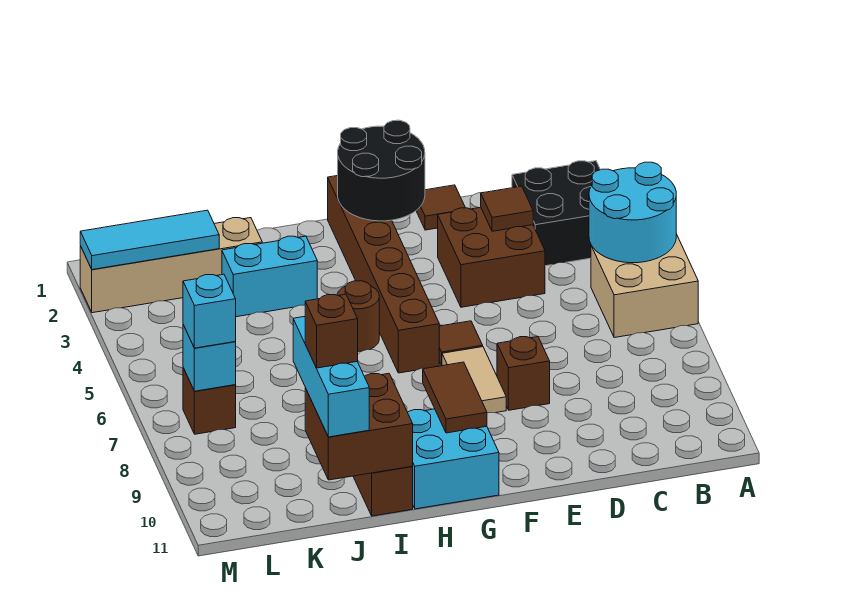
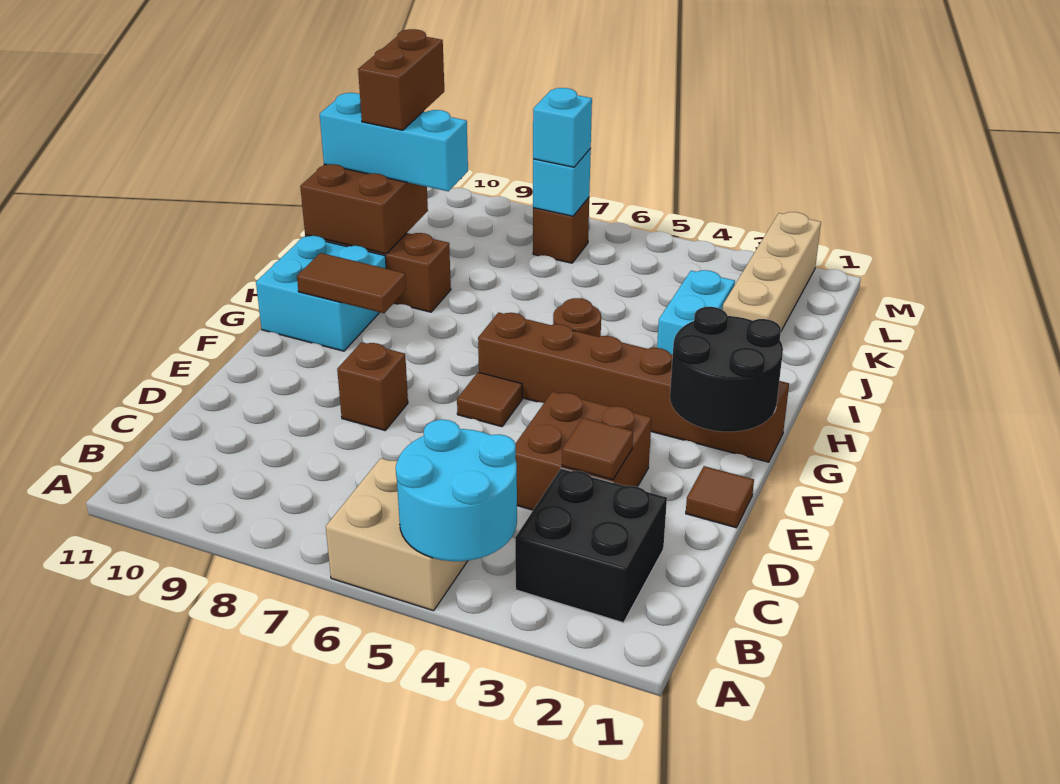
tan 1x2 tile [442,347,506,413] -> none
brown 1x1 brick [305,294,358,368] -> brown 1x2 brick [358,29,444,130]
cyan 1x3 tile [80,210,219,270] -> none

